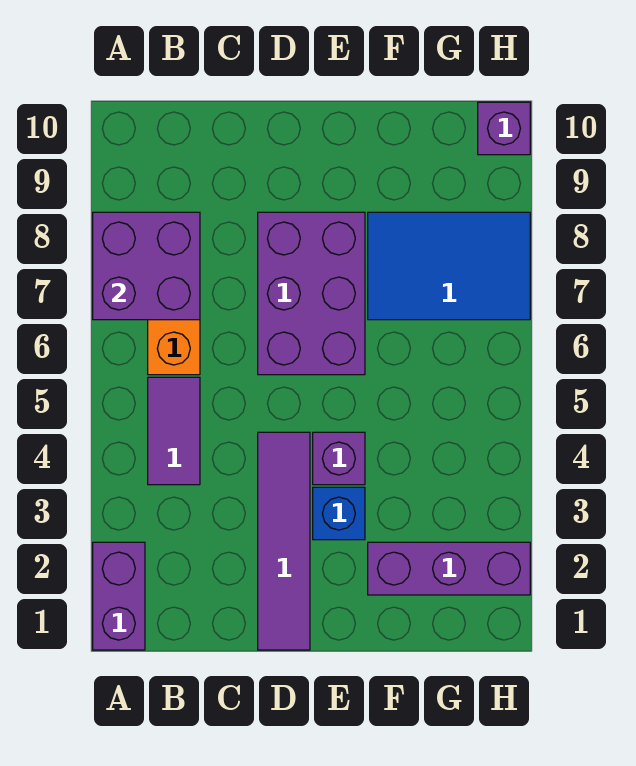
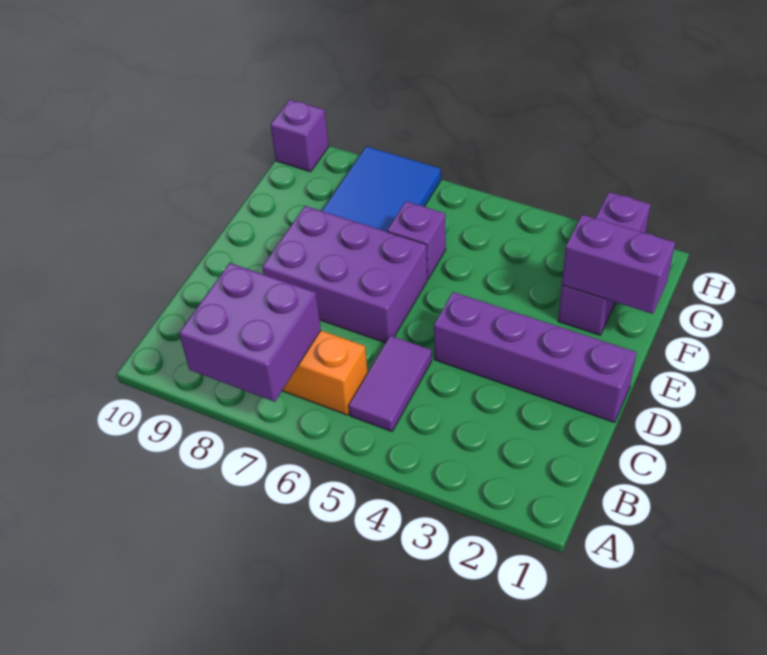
purple 1x2 brick [93,542,145,650] -> purple 1x2 brick moved to [562,215,675,314]
purple 1x2 tile [148,377,200,485] -> purple 1x2 tile turned to [349,336,432,431]
purple 1x4 tile [258,432,310,650] -> purple 1x4 brick [434,292,636,422]
blue 1x1 brick [313,487,365,540] -> none
purple 1x1 brick [313,432,365,485] -> purple 1x1 brick moved to [387,201,446,279]

